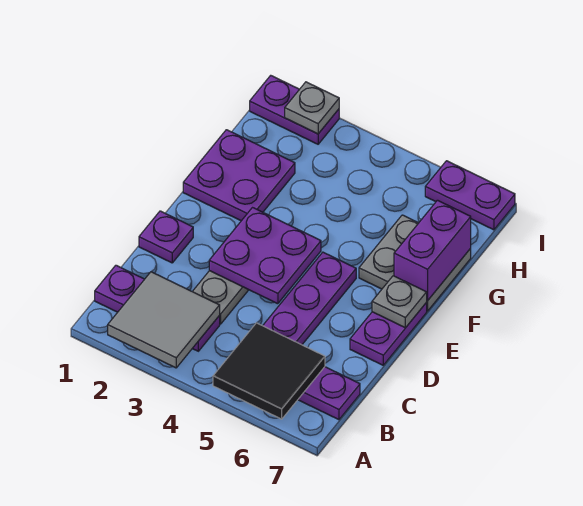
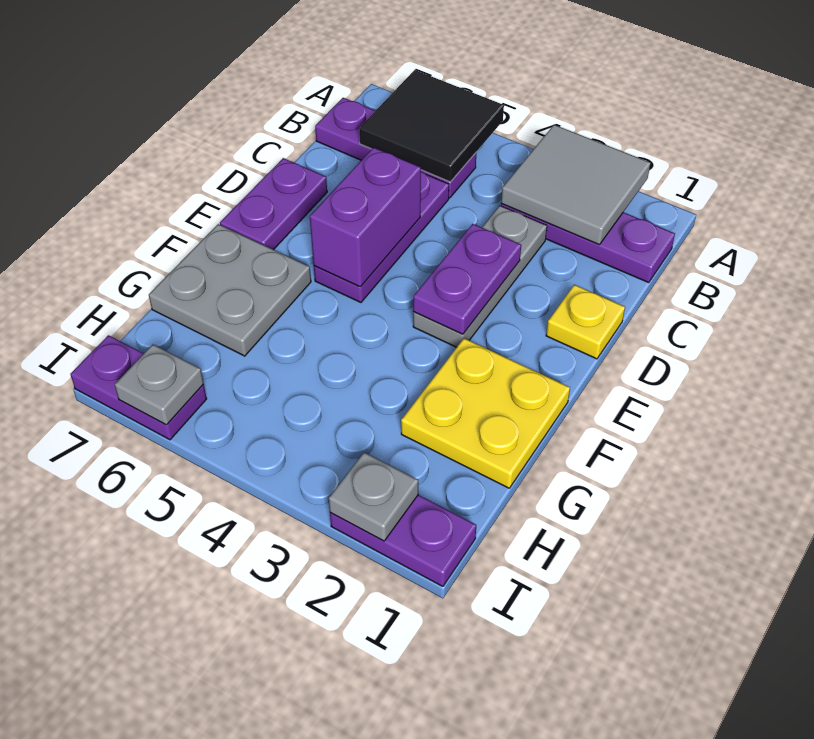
purple 1x1 plate [139,211,193,263] -> yellow 1x1 plate [546,285,625,359]
purple 2x2 plate [209,208,321,304] -> purple 1x2 plate [413,224,521,334]
grey 1x1 plate [372,276,427,328] -> grey 1x1 plate moved to [115,345,204,425]
purple 2x2 plate [183,130,295,221] -> yellow 2x2 plate [401,338,570,488]
purple 1x2 brick [394,200,471,301] -> purple 1x2 brick moved to [310,147,421,287]

